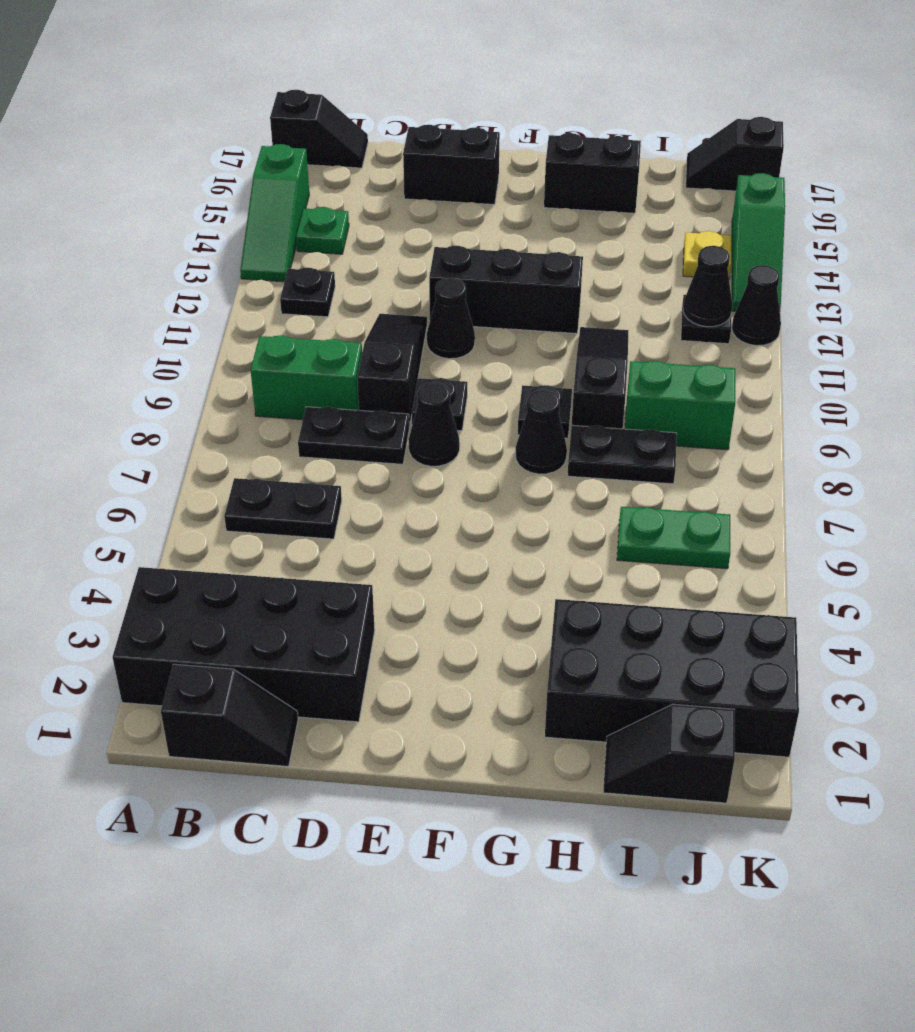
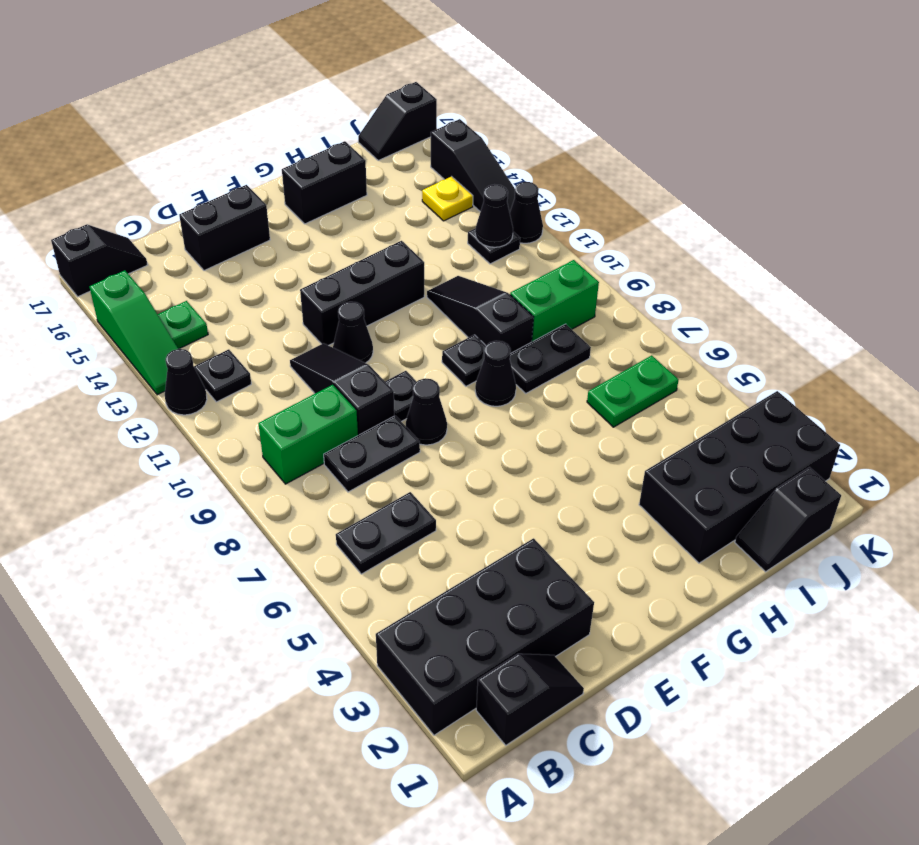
none -> black 1x1 cone [165,349,207,415]
green 1x3 slope [732,173,785,311] -> black 1x3 slope [431,119,515,213]

